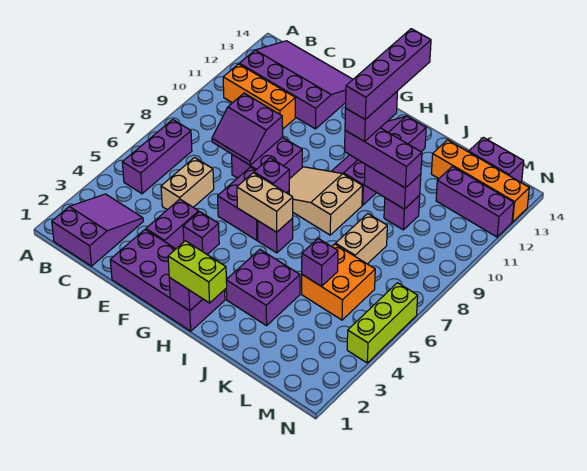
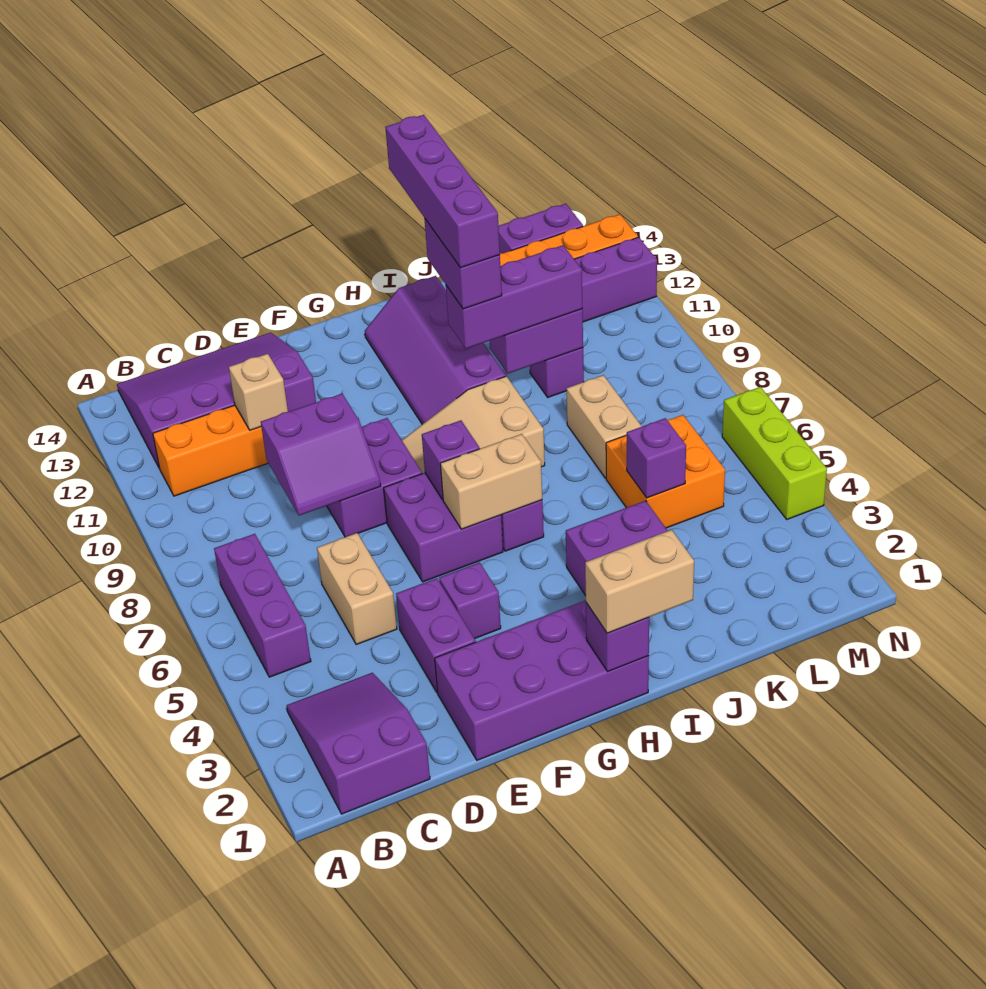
none -> tan 1x1 brick [229,354,288,430]
lime 1x2 brick [168,241,227,303] -> tan 1x2 brick [585,530,694,633]

